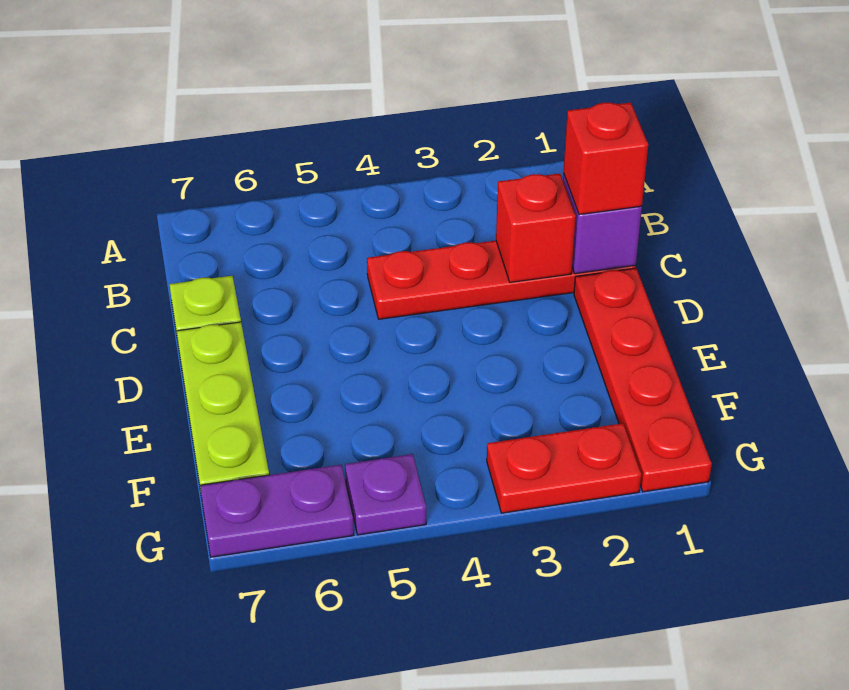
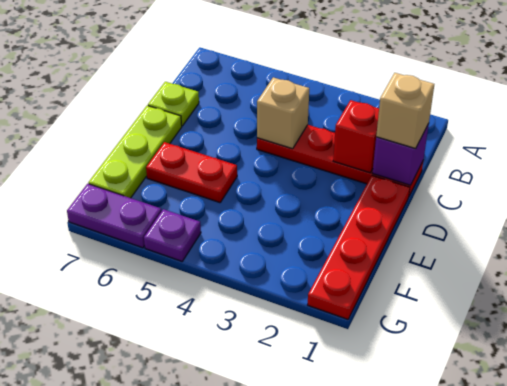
red 1x1 brick [564,103,648,215] -> tan 1x1 brick [376,73,434,149]
none -> tan 1x1 brick [257,77,309,149]
red 1x2 plate [487,423,641,513] -> red 1x2 plate moved to [146,142,237,203]

